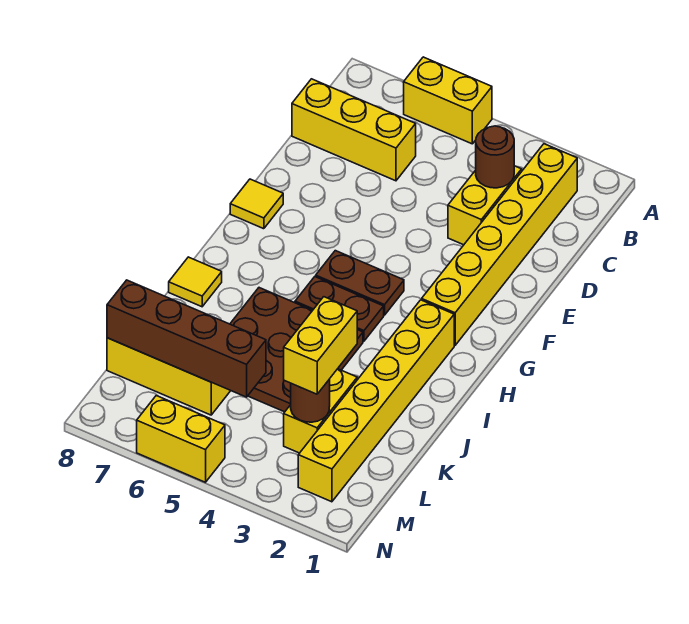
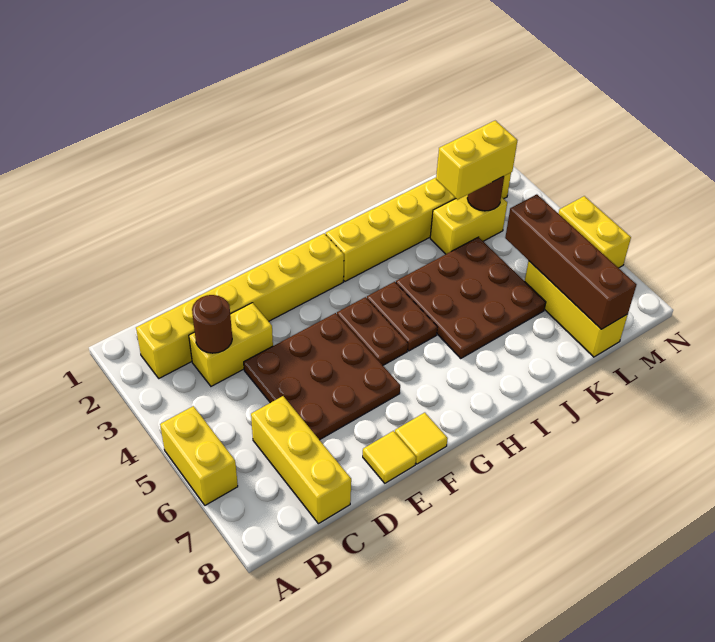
none -> brown 3x3 plate [244,313,400,440]
yellow 1x1 tile [169,257,222,307] -> yellow 1x1 tile moved to [363,431,416,483]

